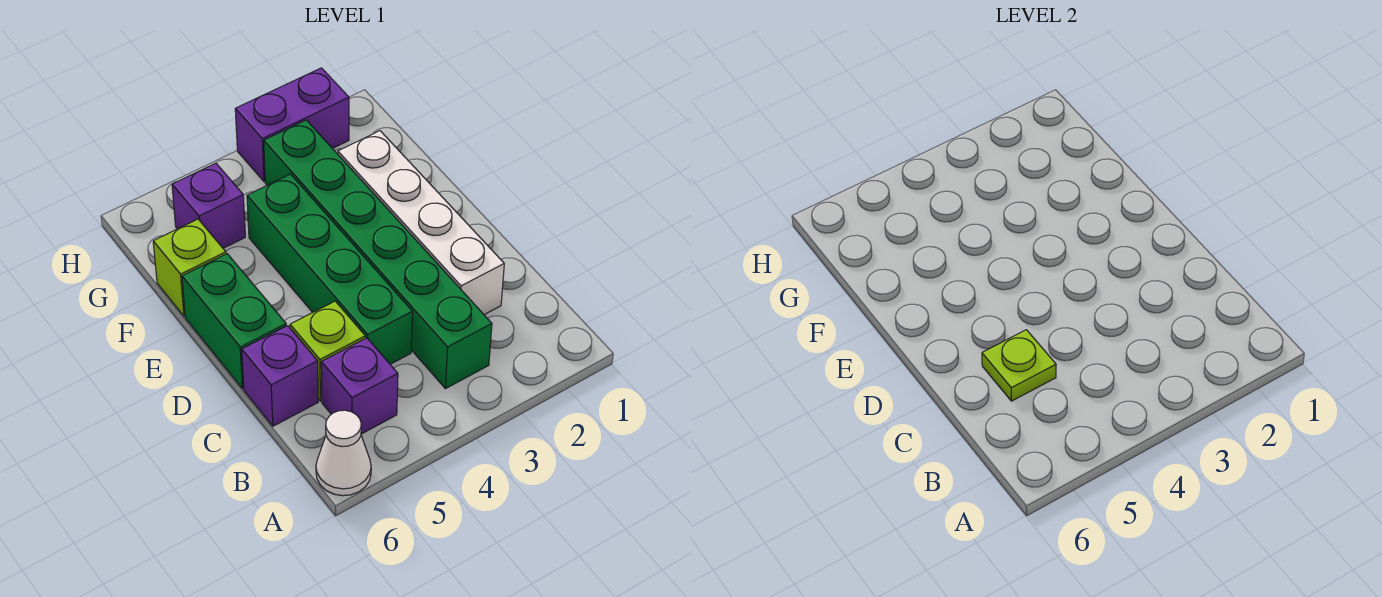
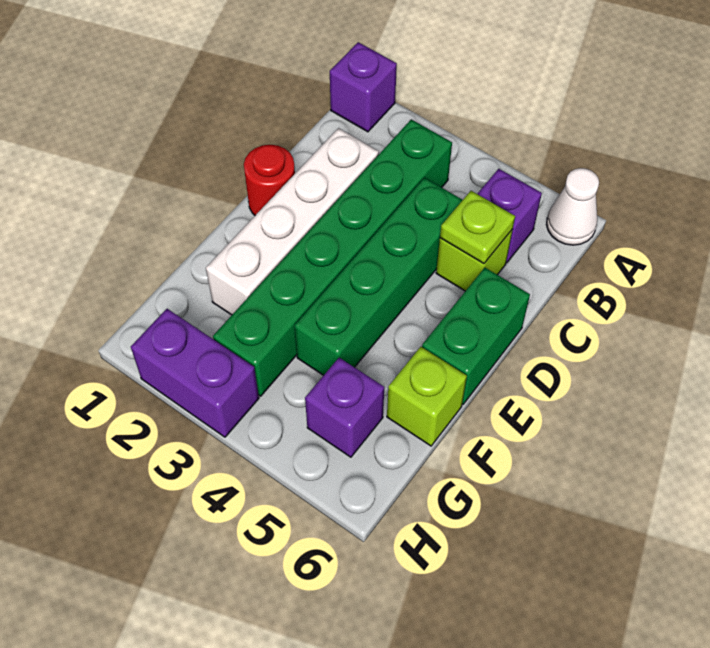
purple 1x1 brick [242,326,318,426] -> purple 1x1 brick moved to [330,42,397,132]
none -> red 1x1 round brick [244,145,295,215]

